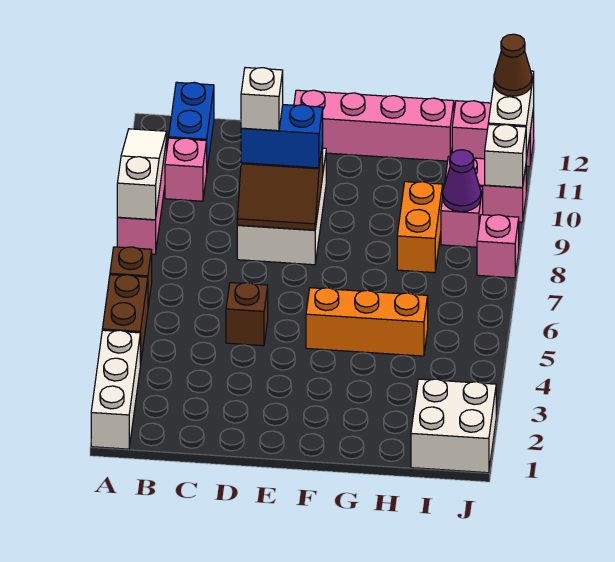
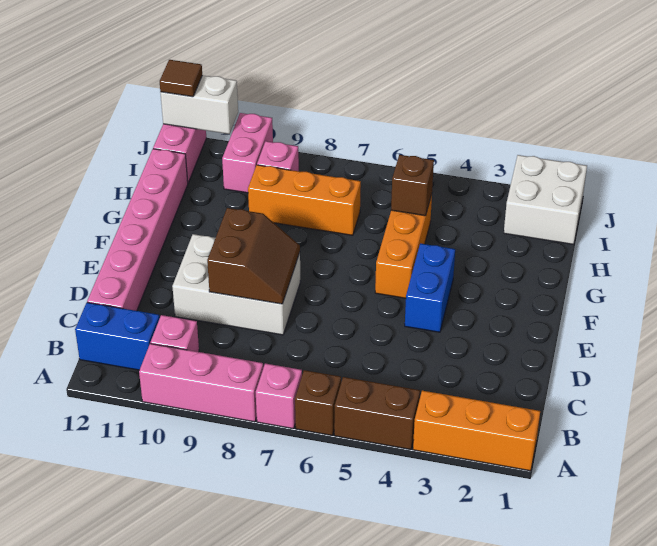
white 1x3 brick [91,330,140,449] -> orange 1x3 brick [413,391,540,471]
white 1x3 slope [117,129,167,220] -> none
brown 1x1 brick [226,283,268,346] -> brown 1x1 brick moved to [391,155,434,216]
blue 1x2 brick [241,105,323,168] -> blue 1x2 brick moved to [405,243,455,332]
white 1x1 brick [241,68,283,131] -> none
pink 1x4 brick [294,90,454,161] -> pink 1x6 brick [87,149,188,311]
orange 1x2 brick [397,182,443,273] -> orange 1x3 brick [248,165,361,235]
purple 1x1 cone [443,150,481,212] -> none
pink 1x1 brick [477,215,519,278] -> pink 1x1 brick moved to [256,363,302,429]
white 1x1 brick [485,124,526,188] -> none
brown 1x1 cone [494,34,532,96] -> brown 1x1 tile [160,60,202,97]

